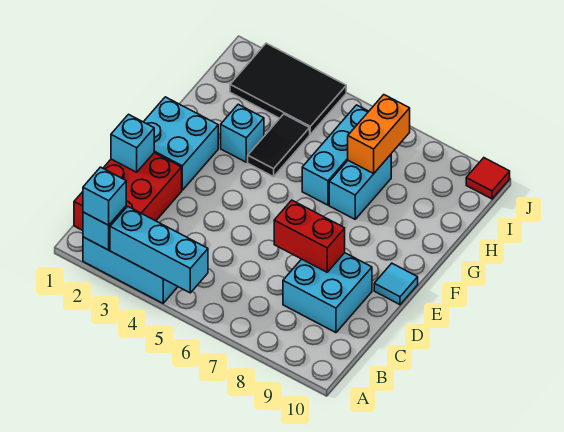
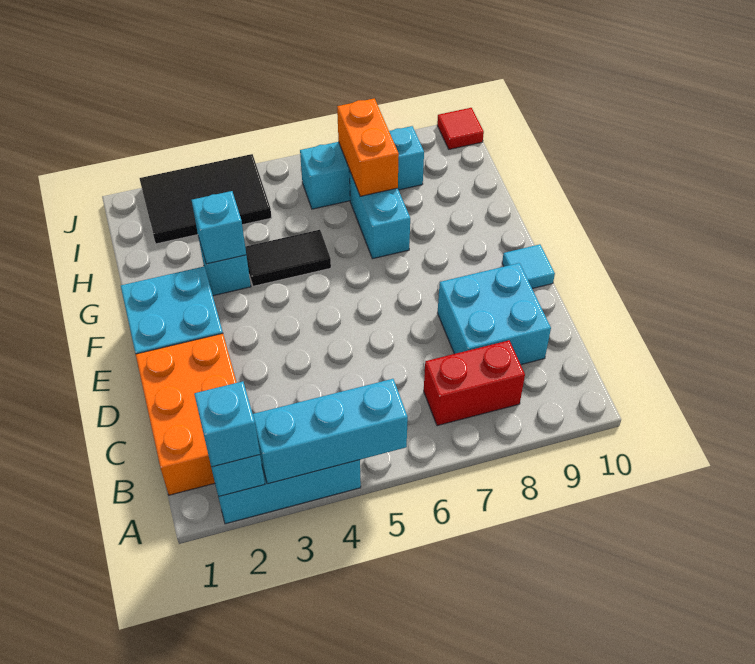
red 2x3 brick [74,153,182,230] -> orange 2x3 brick [136,334,237,495]
cyan 1x1 brick [111,114,154,172] -> cyan 1x1 brick moved to [192,191,246,264]
red 1x2 brick [274,200,345,272] -> red 1x2 brick moved to [424,340,525,426]
black 1x2 tile [248,114,310,177] -> black 1x2 tile turned to [245,230,331,286]
cyan 1x3 brick [302,105,369,205] -> cyan 1x3 brick turned to [300,126,424,209]

